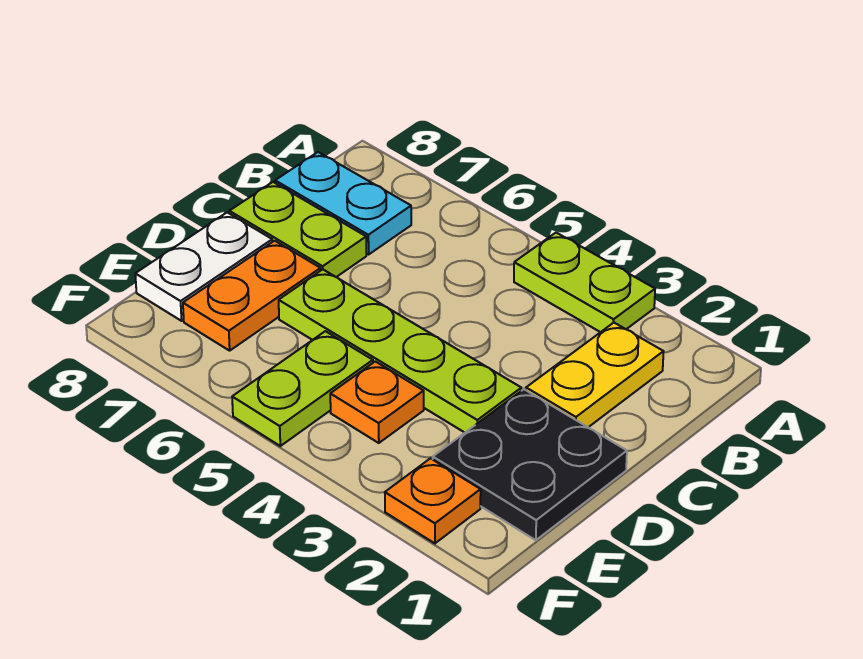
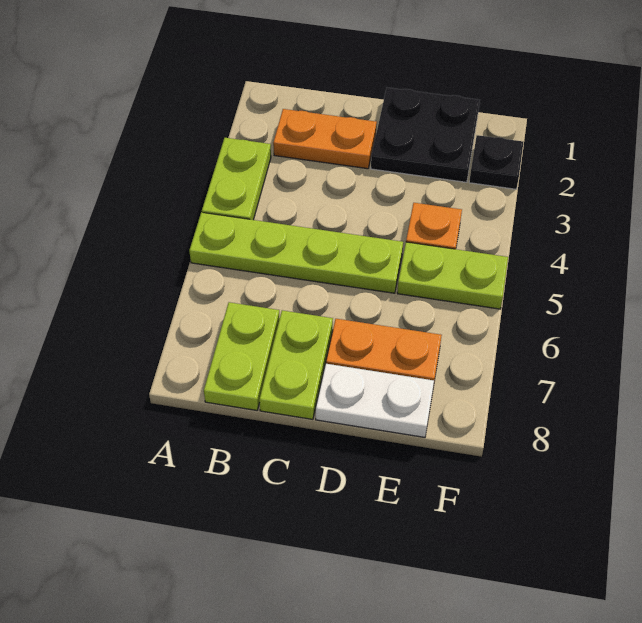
yellow 1x2 plate [526,323,664,427] -> orange 1x2 plate [273,109,377,169]
cyan 1x2 plate [275,152,411,254] -> lime 1x2 plate [204,302,280,410]
lime 1x4 plate [279,270,521,433] -> lime 1x4 plate turned to [189,212,403,293]
orange 1x1 plate [385,458,481,543] -> black 1x1 plate [469,135,523,189]

